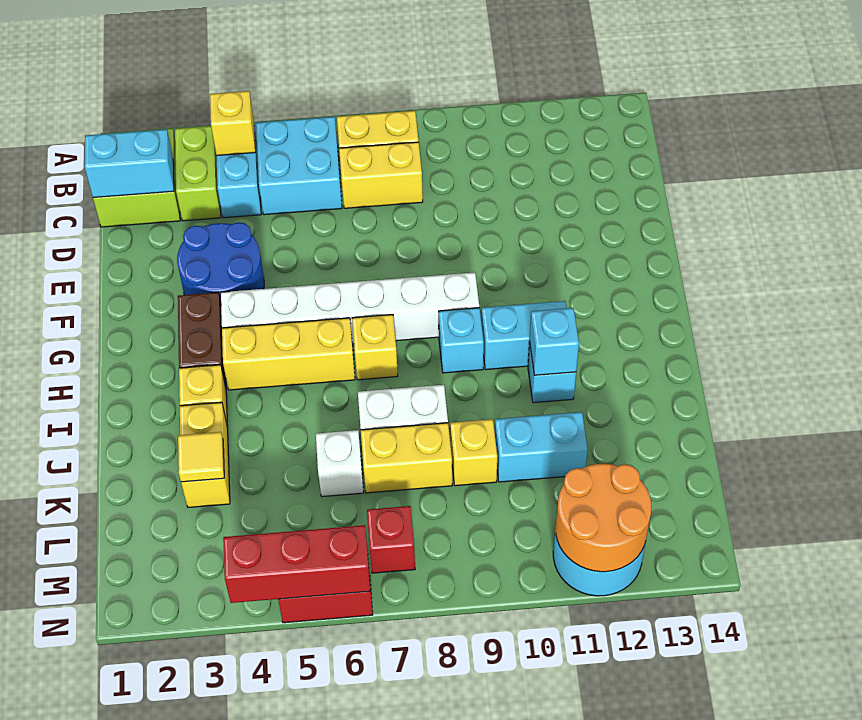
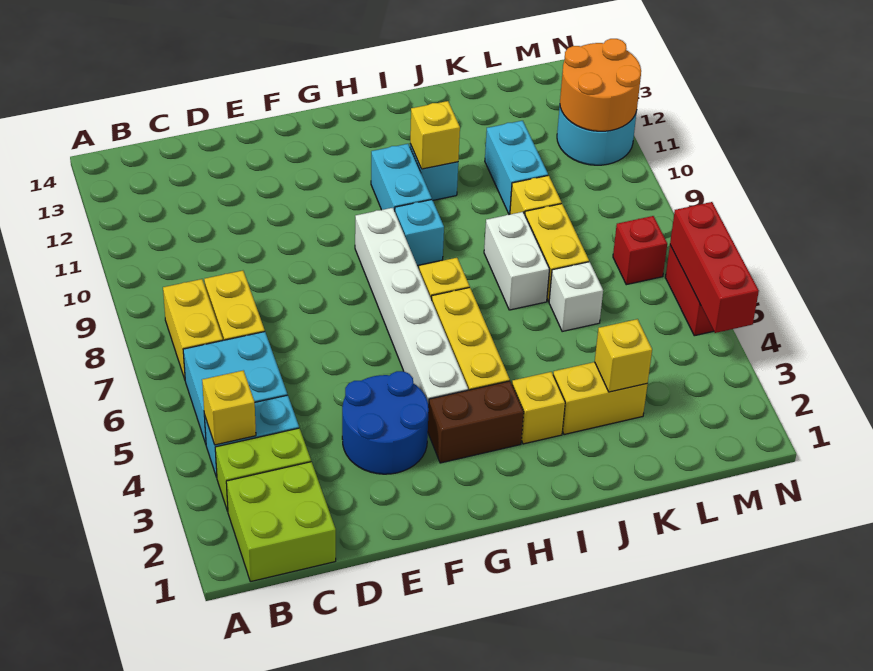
cyan 1x2 brick [85,129,174,198] -> none
cyan 1x1 brick [530,308,579,375] -> yellow 1x1 brick [410,101,460,169]
yellow 1x1 tile [178,432,224,482] -> yellow 1x1 brick [595,319,652,392]

